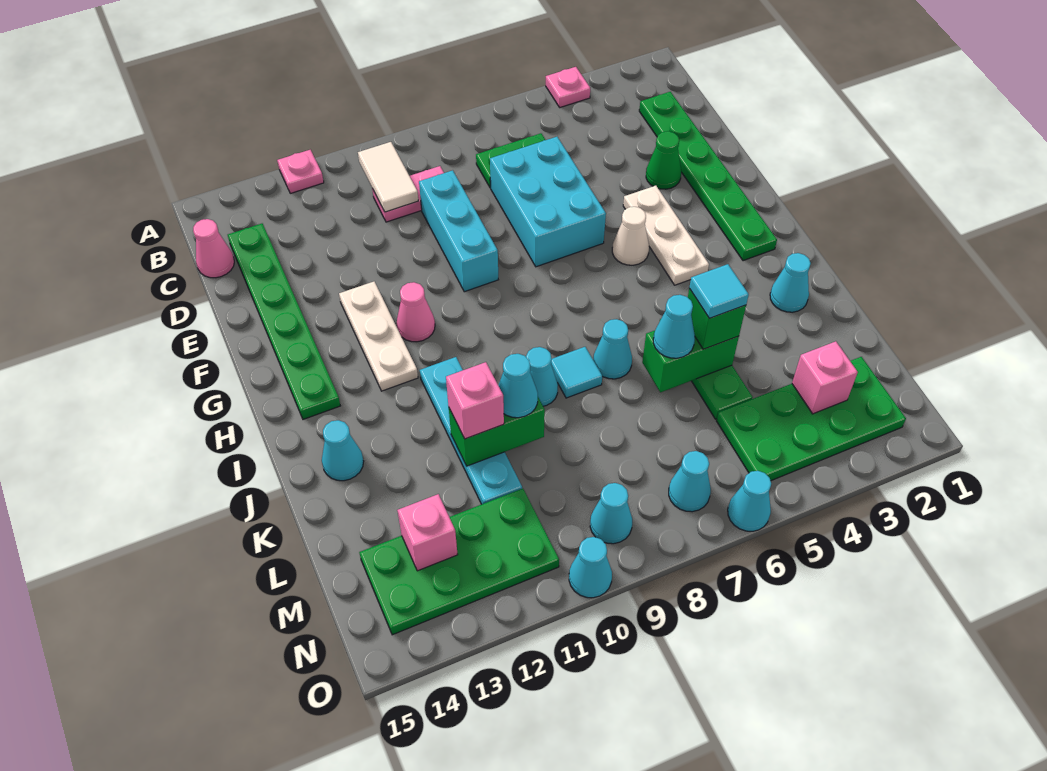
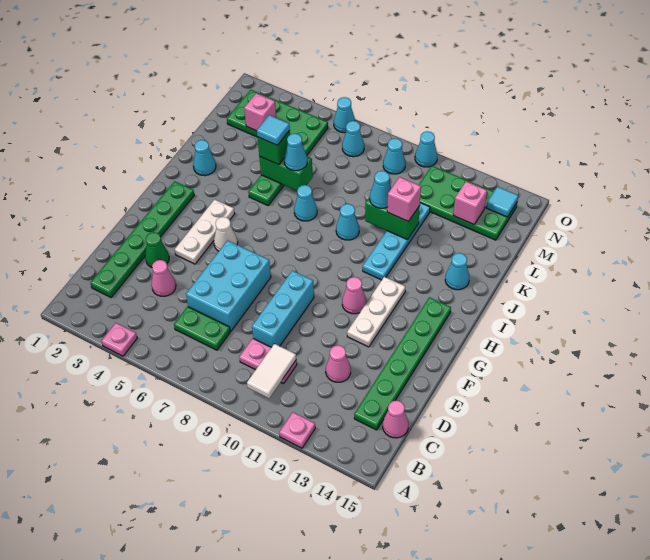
none -> pink 1x1 cone [152,260,176,296]
none -> pink 1x1 cone [326,345,351,382]
cyan 1x1 tile [551,347,602,398] -> cyan 1x1 tile moved to [486,187,518,217]

